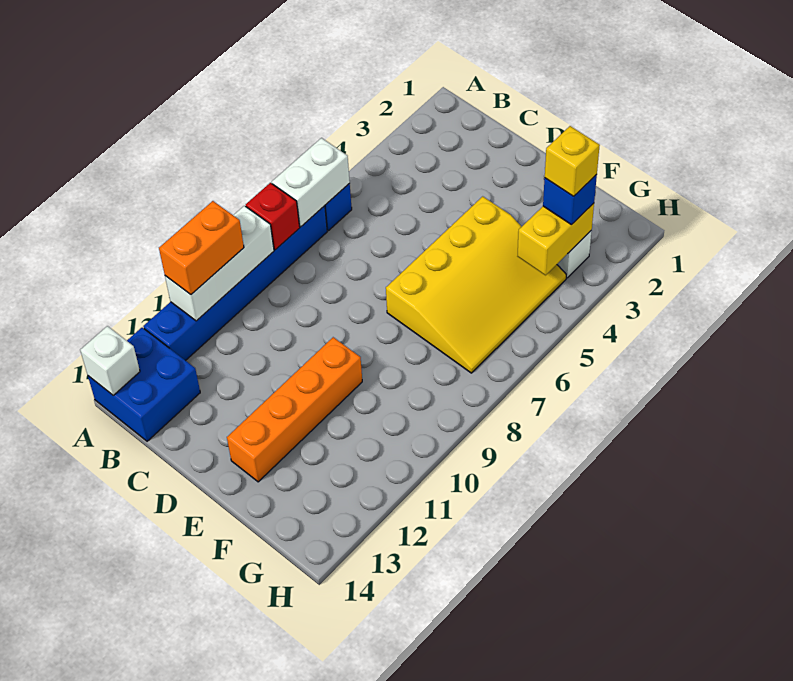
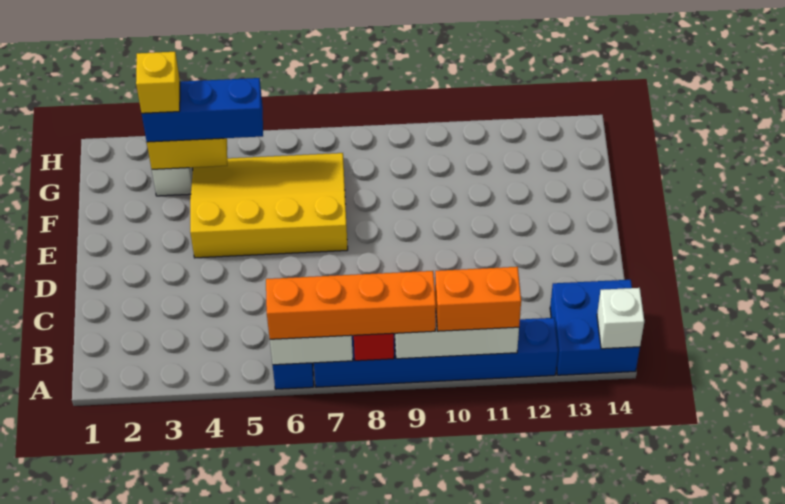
orange 1x4 brick [227,337,362,482] -> orange 1x4 brick moved to [266,271,436,339]
blue 1x1 brick [543,175,597,224] -> blue 1x3 brick [142,78,263,142]

